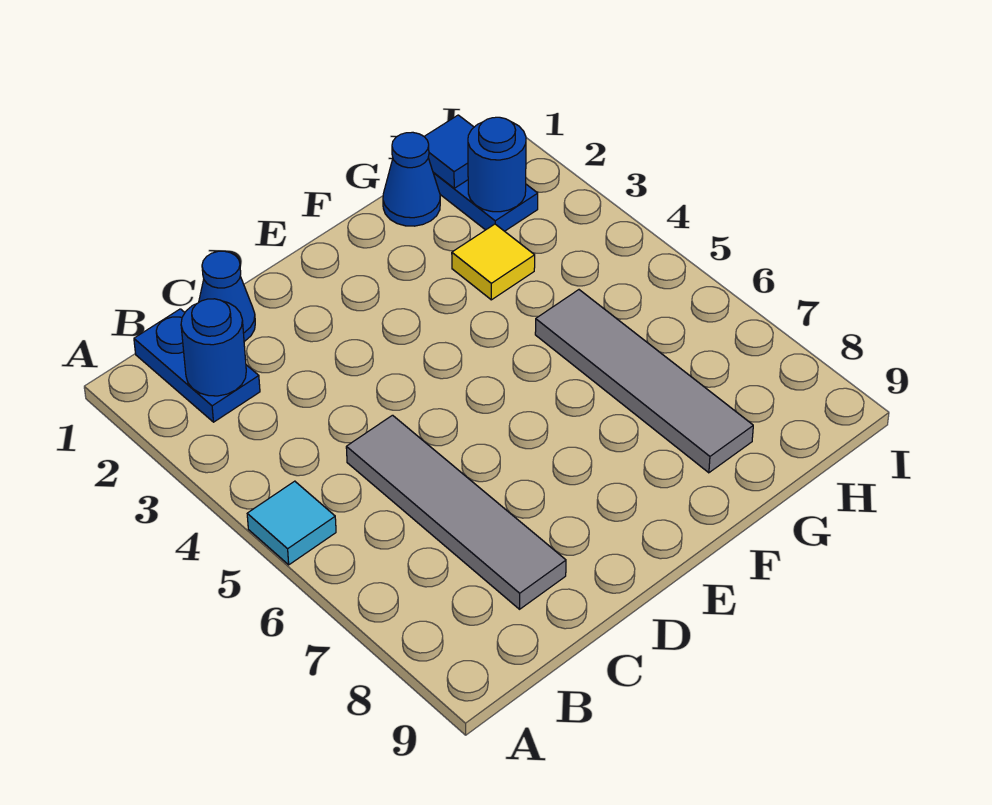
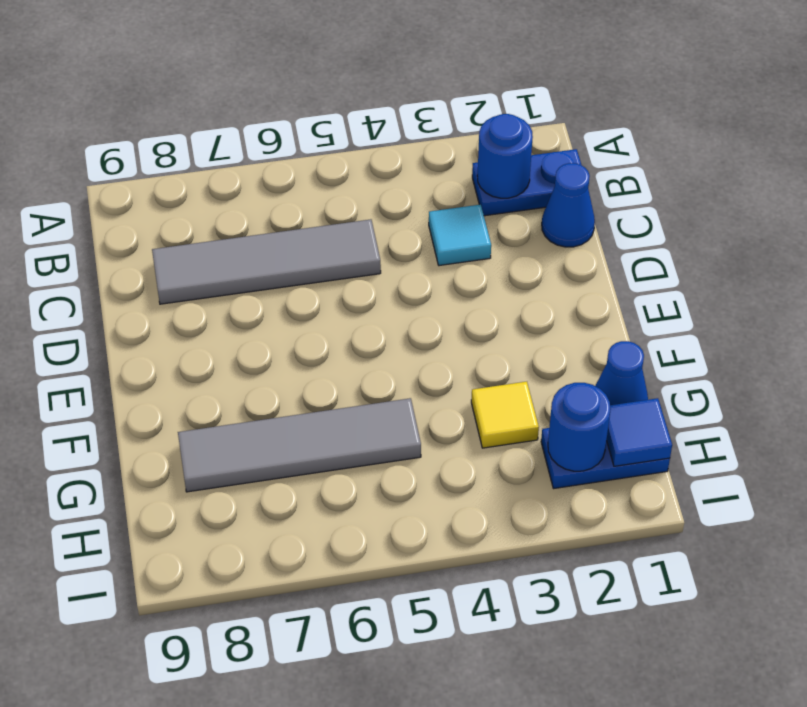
cyan 1x1 tile [247,481,336,565] -> cyan 1x1 tile moved to [429,205,491,266]

